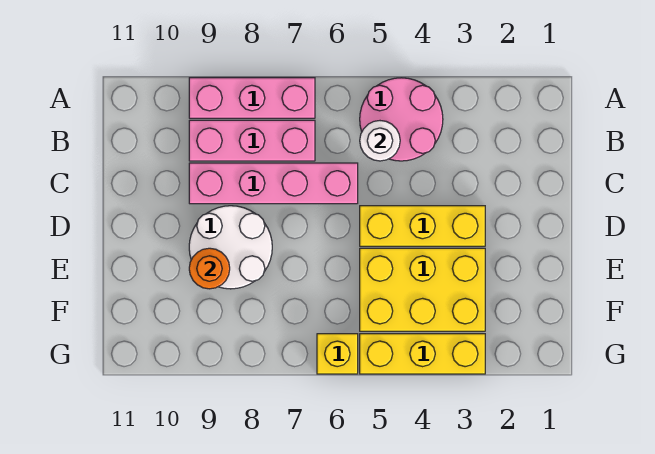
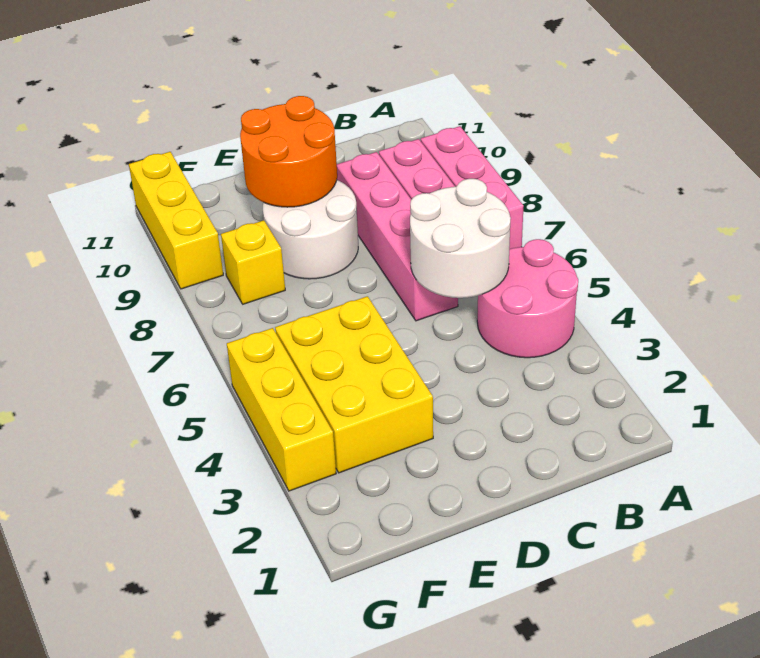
white 1x1 round brick [360,121,400,161] -> white 2x2 round brick [410,179,511,298]
yellow 1x3 brick [360,206,485,246] -> yellow 1x3 brick moved to [129,152,223,289]
orange 1x1 round brick [189,248,230,289] -> orange 2x2 round brick [240,96,337,207]
yellow 1x1 brick [317,334,358,374] -> yellow 1x1 brick moved to [221,220,285,304]

